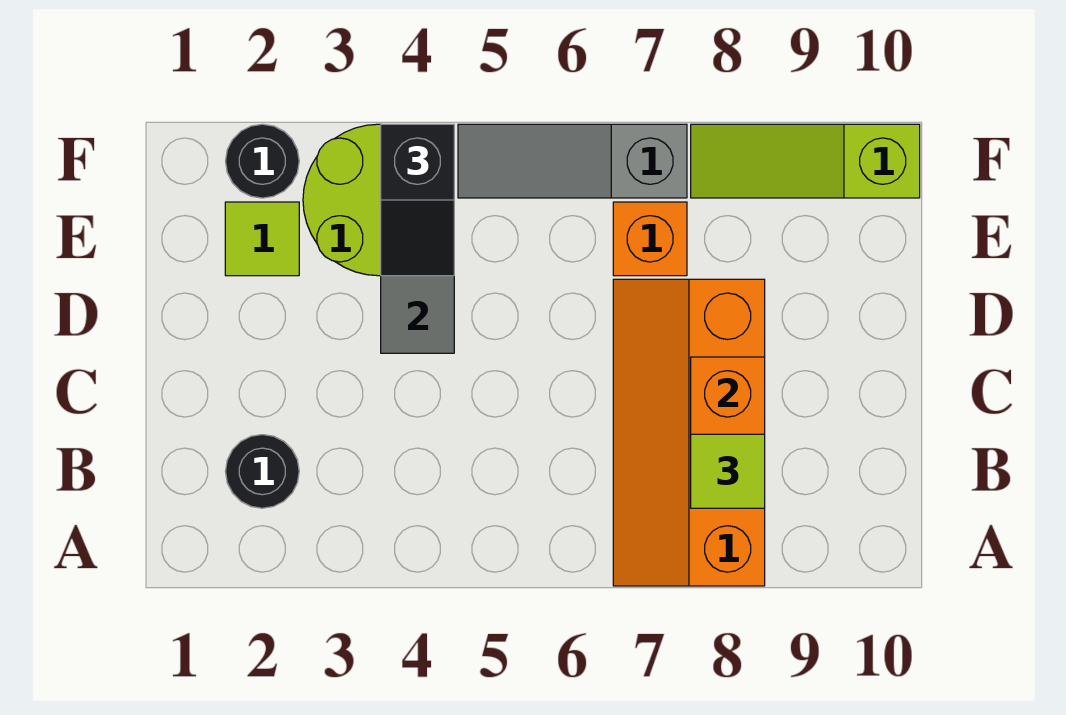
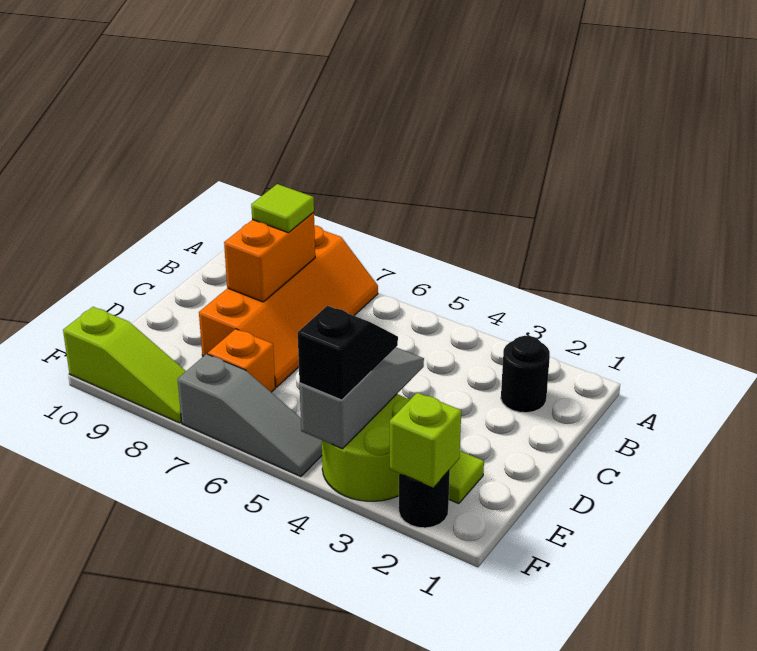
none -> lime 1x1 brick [390,392,461,487]

